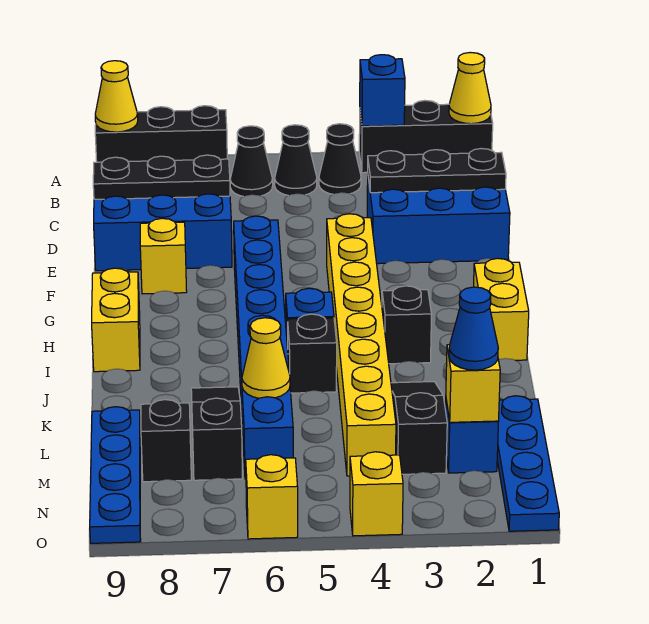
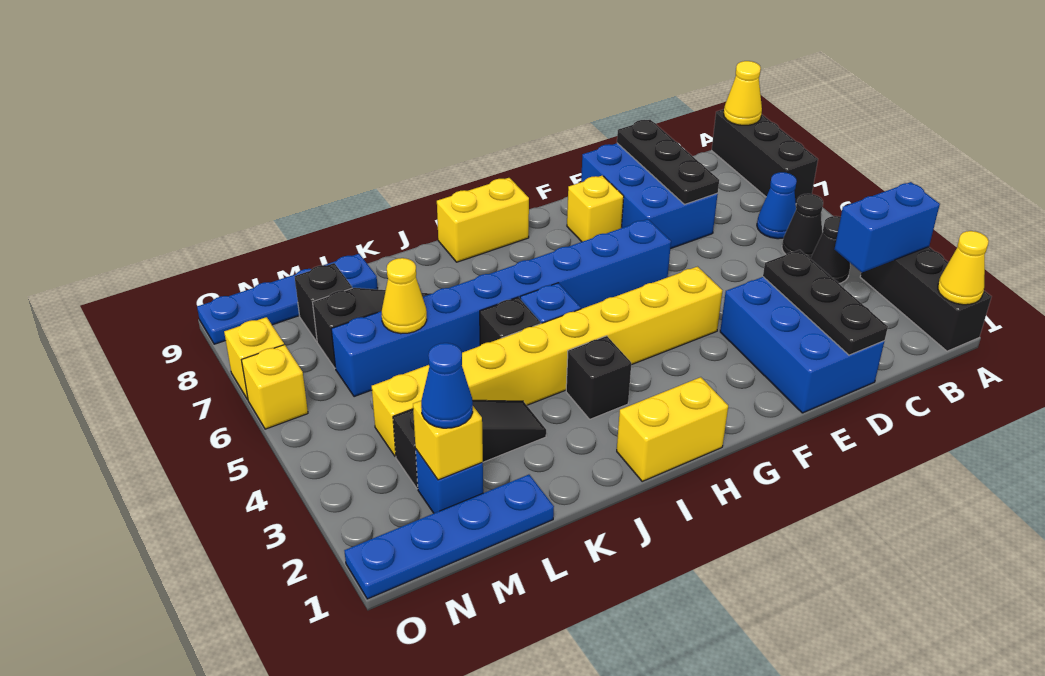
blue 1x1 brick [360,55,405,126] -> blue 1x2 brick [835,182,940,272]
black 1x1 cone [230,126,273,197] -> blue 1x1 cone [757,172,797,239]
yellow 1x1 brick [350,452,403,536] -> yellow 1x1 brick moved to [224,317,284,400]

